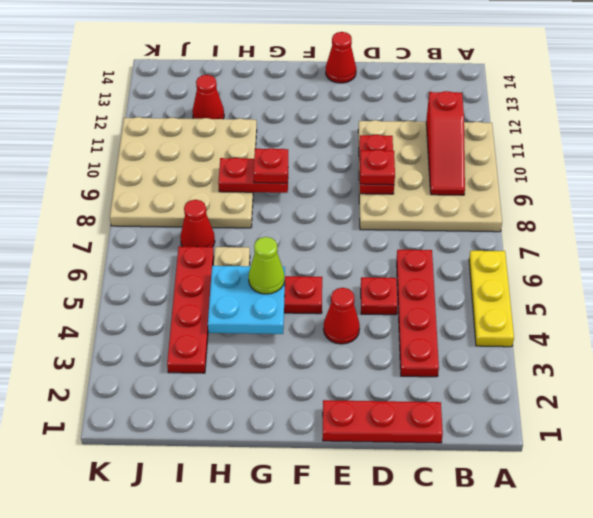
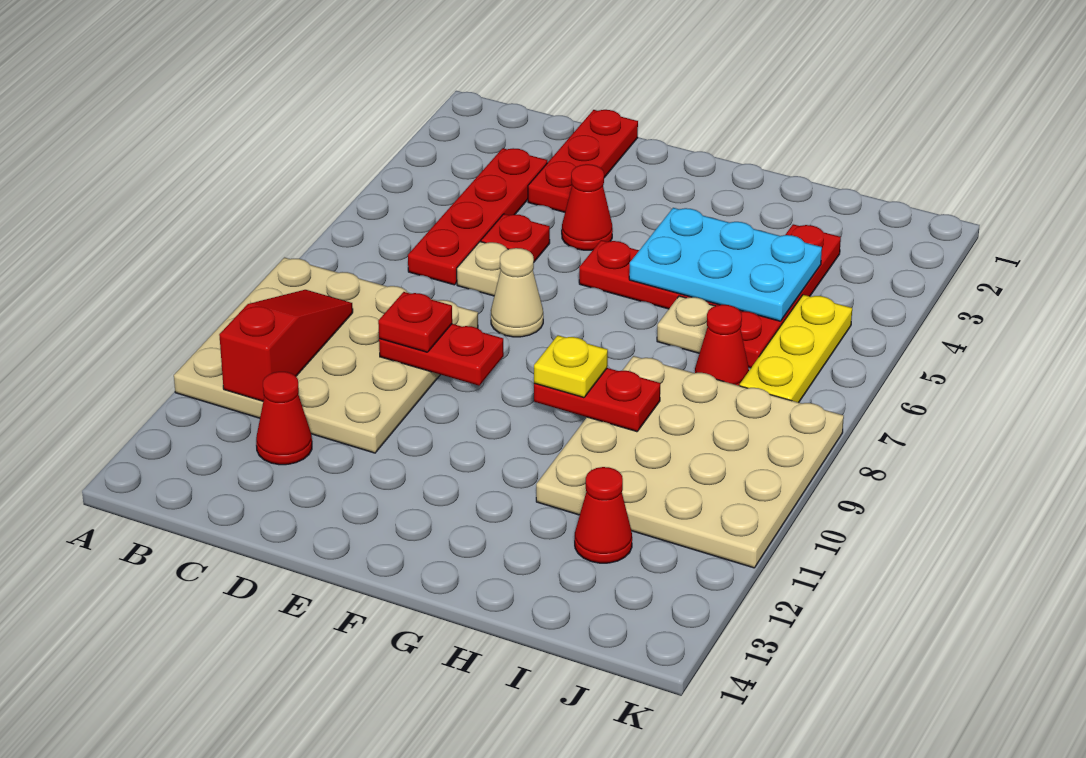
yellow 1x3 plate [469,251,514,347] -> yellow 1x3 plate moved to [740,295,852,403]
red 1x3 plate [323,400,443,443] -> red 1x3 plate turned to [528,110,638,212]
none -> tan 1x1 plate [457,242,508,296]
red 1x2 plate [359,135,394,194] -> red 1x2 plate turned to [379,324,504,386]
none -> tan 1x1 cone [491,248,543,337]
red 1x1 cone [326,32,356,83] -> red 1x1 cone moved to [256,372,312,465]
cyan 2x2 plate [208,266,285,334] -> cyan 2x3 plate [629,208,822,321]
lime 1x1 cone [249,237,285,294] -> none
red 1x1 plate [254,148,288,183] -> yellow 1x1 plate [534,335,608,398]

